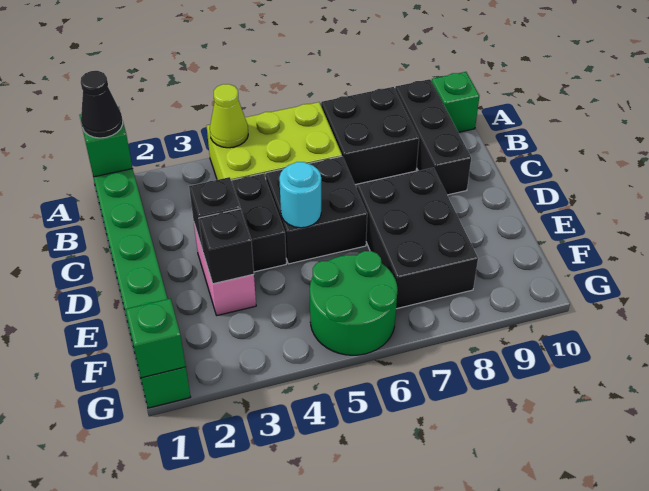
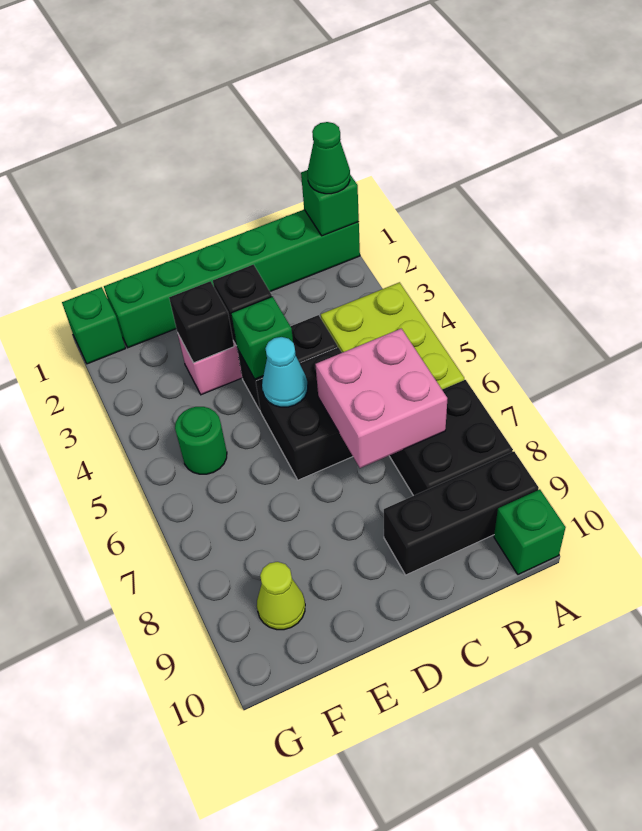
black 1x1 cone [81,71,123,138] -> green 1x1 cone [308,122,350,194]
lime 1x1 cone [210,84,248,148] -> lime 1x1 cone moved to [257,562,305,630]
none -> pink 2x2 brick [315,328,447,468]
cyan 1x1 round brick [279,162,321,228] -> cyan 1x1 cone [262,337,308,407]
black 2x3 brick [357,168,478,309] -> none
green 2x2 round brick [310,251,398,355] -> green 1x1 round brick [175,407,227,474]
green 1x1 brick [126,299,186,378] -> green 1x1 brick moved to [231,297,293,379]

